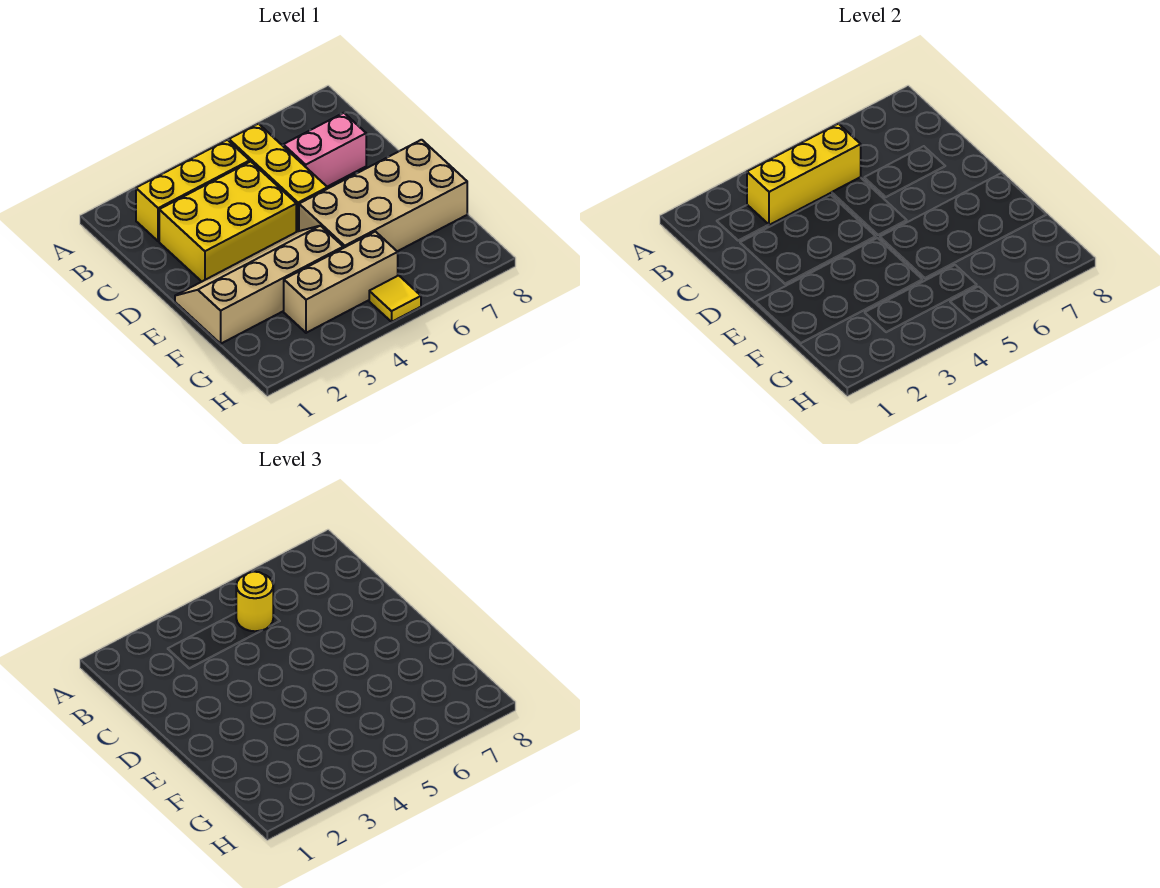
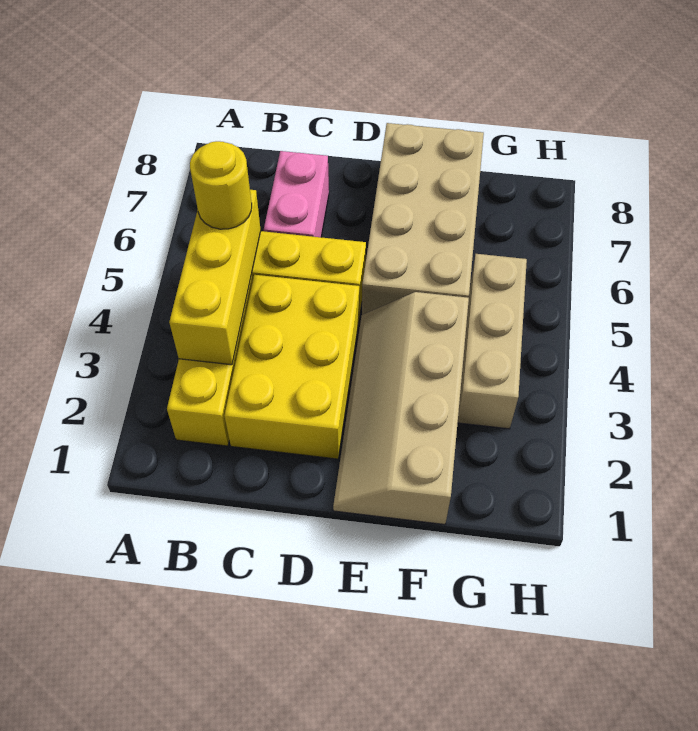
yellow 1x1 tile [369,275,421,322] -> none

